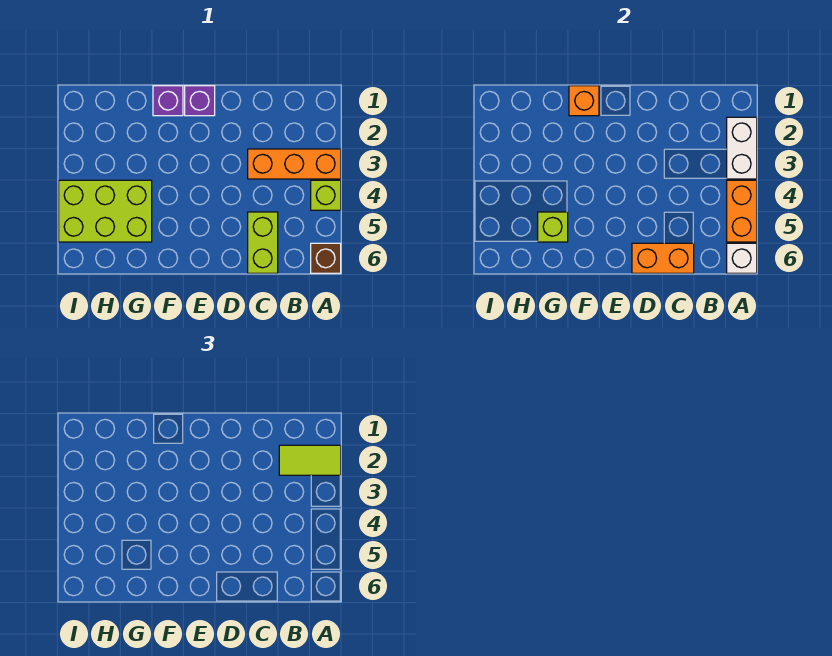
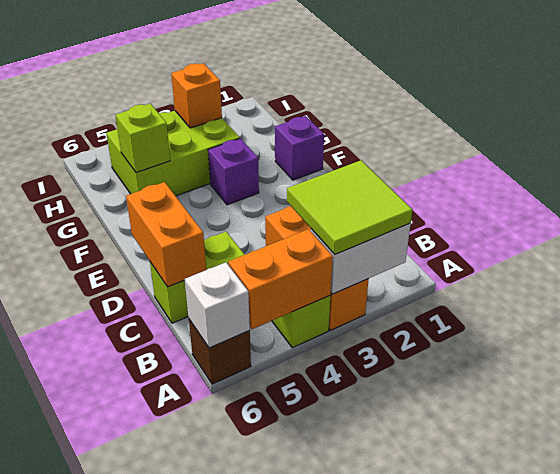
lime 1x2 tile [279,445,341,475] -> lime 2x2 tile [287,160,412,255]
purple 1x1 brick [185,86,215,116] -> purple 1x1 brick moved to [208,138,259,205]
orange 1x1 brick [569,86,599,116] -> orange 1x1 brick moved to [171,63,222,128]
lime 2x3 brick [59,180,152,242] -> lime 2x3 brick turned to [106,111,240,196]

